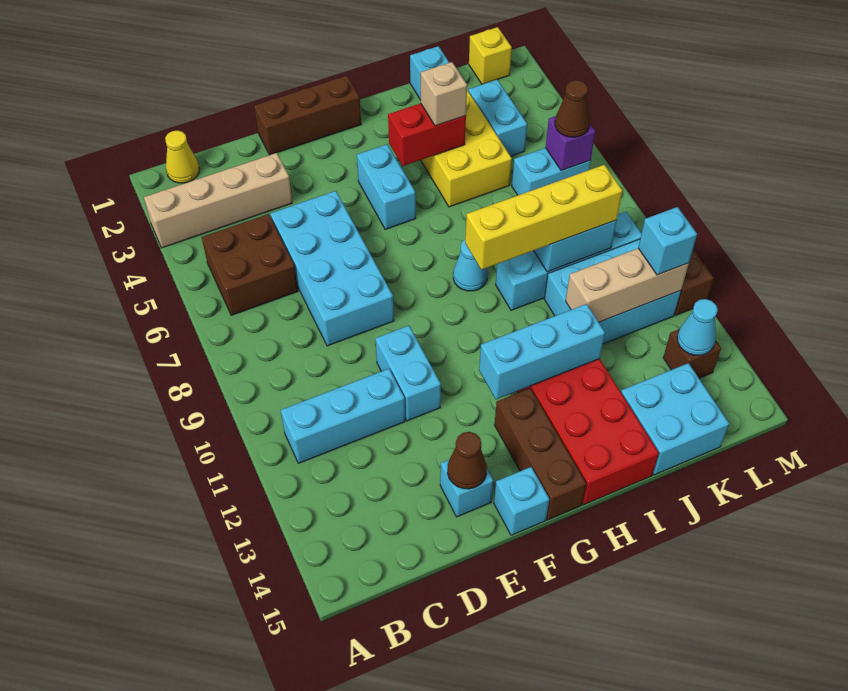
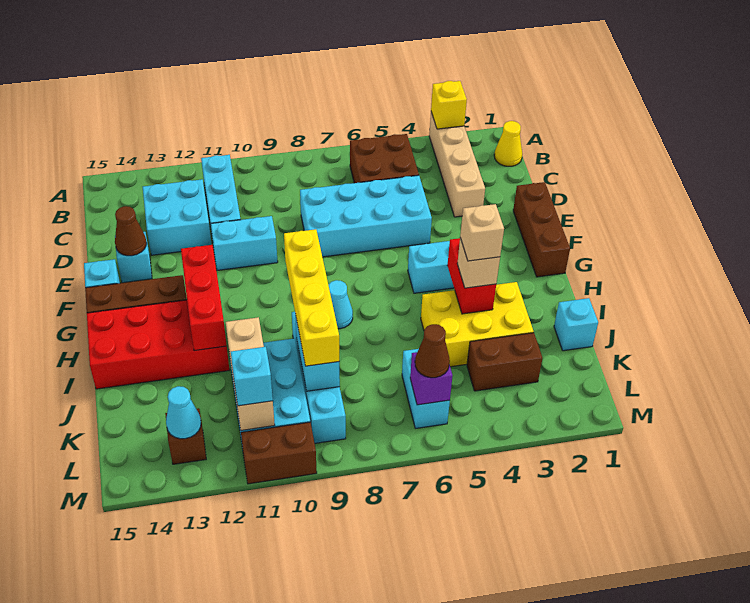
cyan 1x3 brick [479,304,605,399] -> red 1x3 brick [181,245,227,351]
none -> tan 1x1 brick [460,204,504,261]
cyan 2x2 brick [621,363,729,475] -> cyan 2x2 brick moved to [143,179,212,255]
cyan 1x2 brick [468,80,527,156] -> brown 1x2 brick [467,333,543,391]
yellow 1x1 brick [469,27,512,84] -> yellow 1x1 brick moved to [431,81,467,129]

